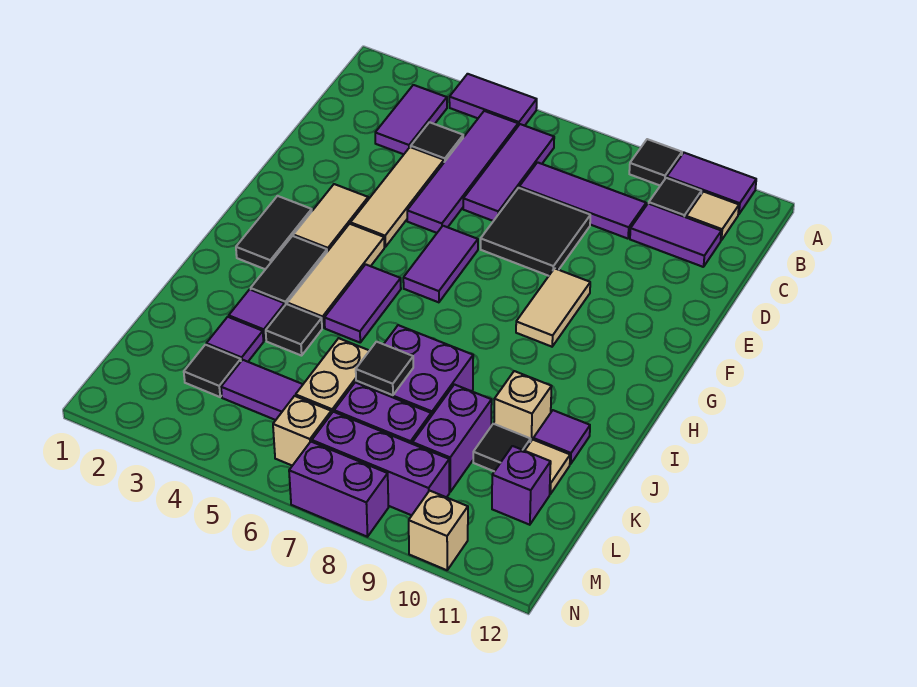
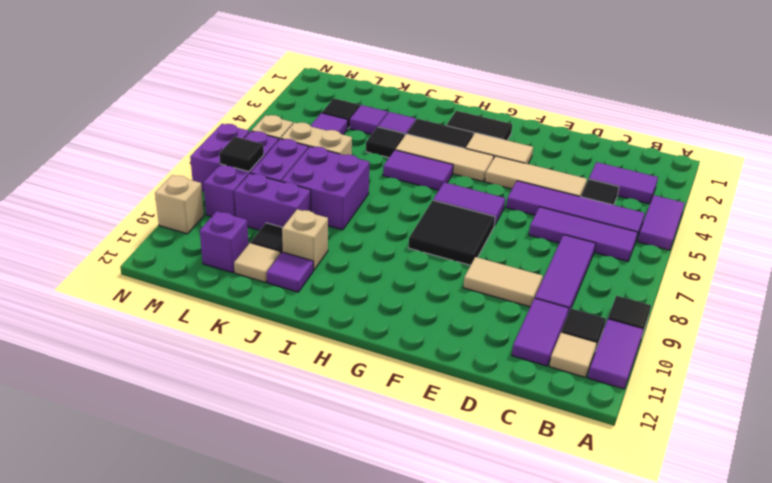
black 2x2 tile [481,188,590,276] -> black 2x2 tile moved to [408,200,495,265]
tan 1x2 tile [516,268,590,347] -> tan 1x2 tile moved to [463,257,543,307]
black 1x1 tile [356,342,413,395] -> black 1x1 tile moved to [219,137,264,172]

